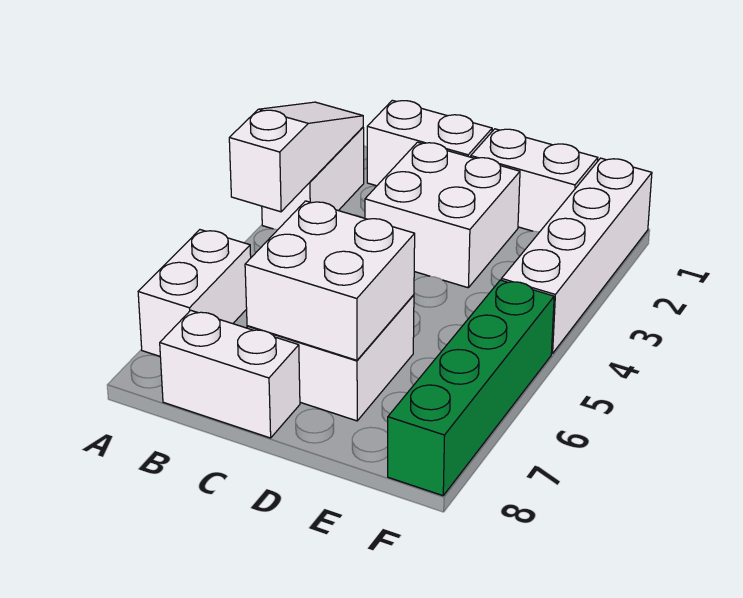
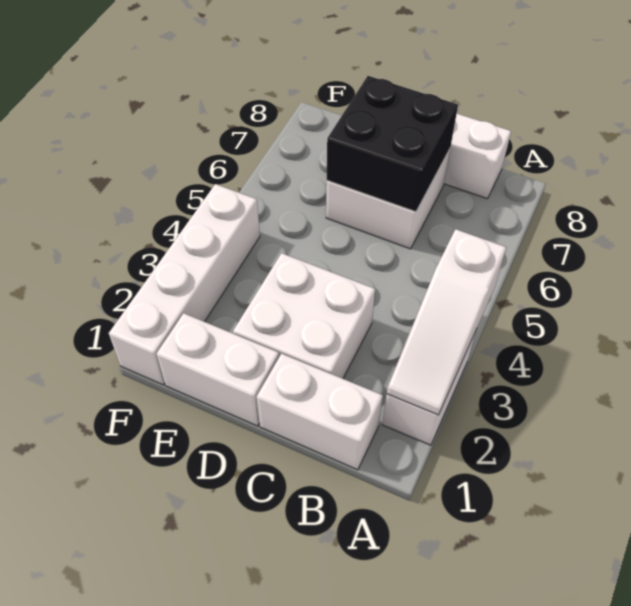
white 1x2 brick [138,230,251,356] -> none
white 2x2 brick [245,201,415,360] -> black 2x2 brick [327,76,458,212]
green 1x4 brick [388,280,554,496] -> none

